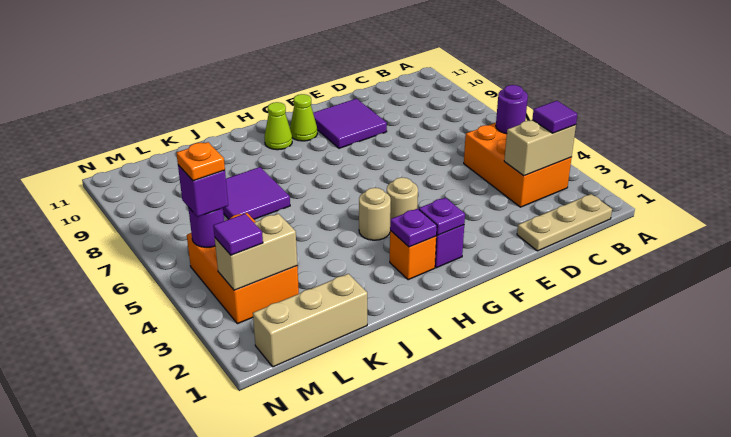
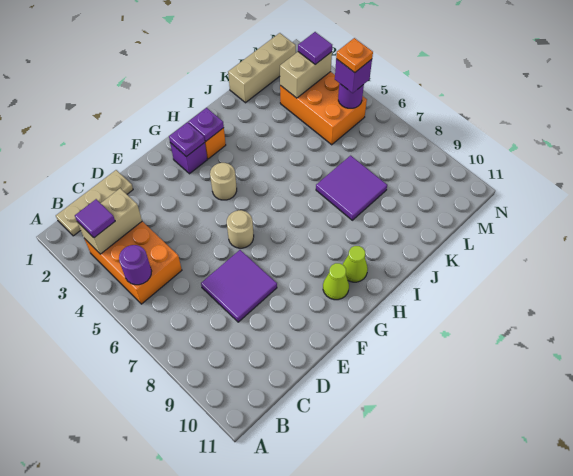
purple 2x2 tile [313,99,387,148] -> purple 2x2 tile moved to [201,250,277,322]
tan 1x1 round brick [359,188,391,240] -> tan 1x1 round brick moved to [227,210,254,248]

